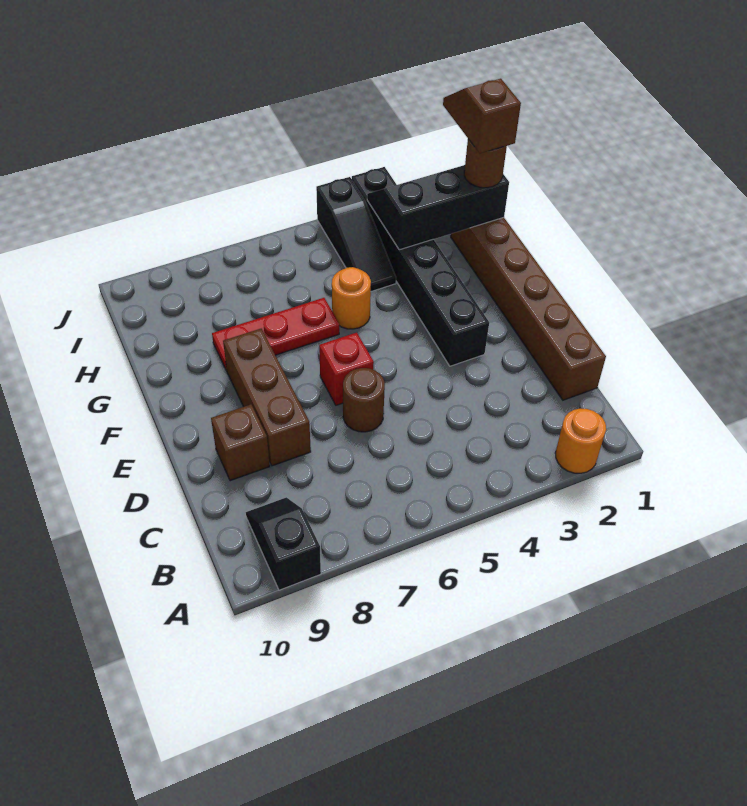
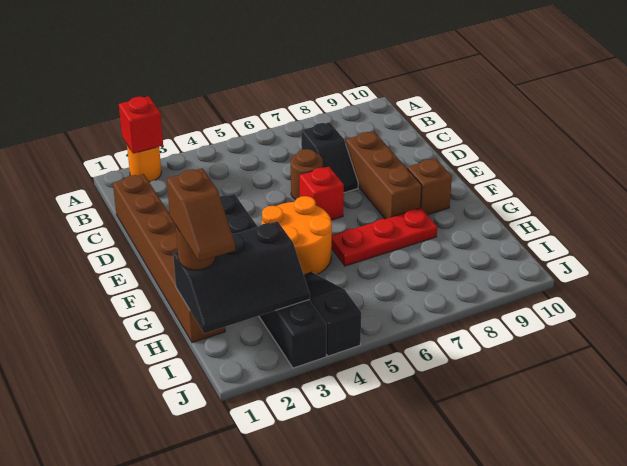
none -> red 1x1 brick [119,96,163,154]
black 1x2 slope [246,497,321,590] -> black 1x2 slope moved to [301,122,358,193]
brown 1x1 brick [211,404,270,481] -> brown 1x1 brick moved to [407,158,452,215]
orange 1x1 round brick [332,267,371,329] -> orange 2x2 round brick [261,196,332,275]

